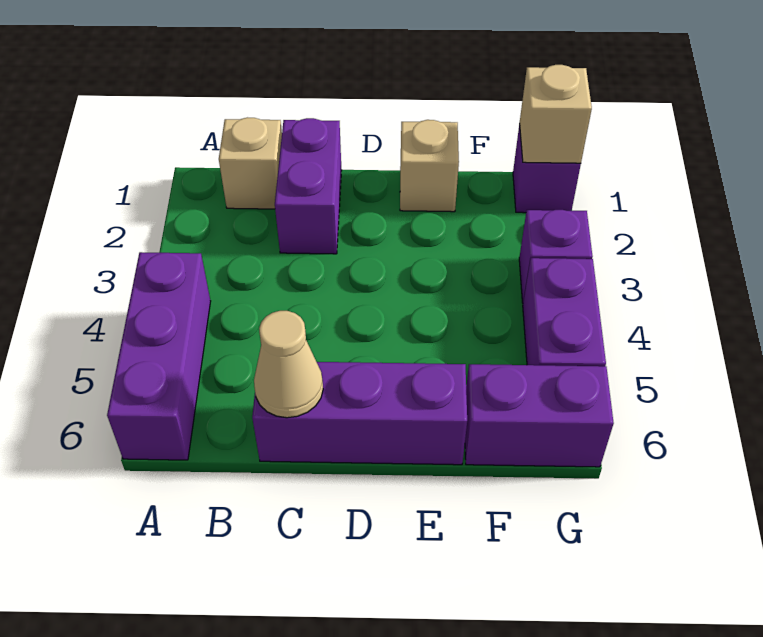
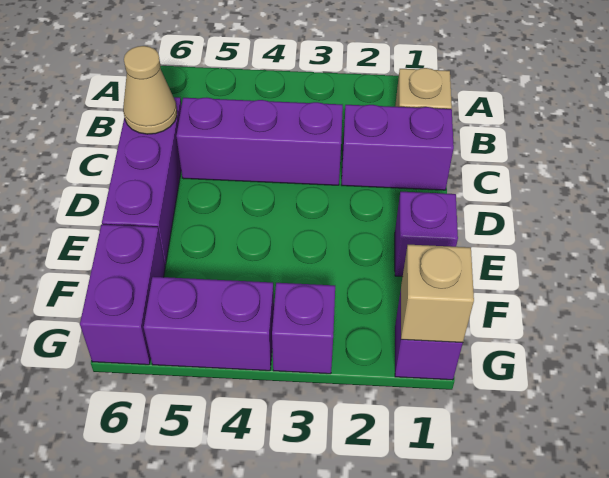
purple 1x3 brick [107,252,211,460] -> purple 1x3 brick moved to [176,97,343,185]
tan 1x1 brick [400,120,459,212] -> purple 1x1 brick [395,192,458,277]

